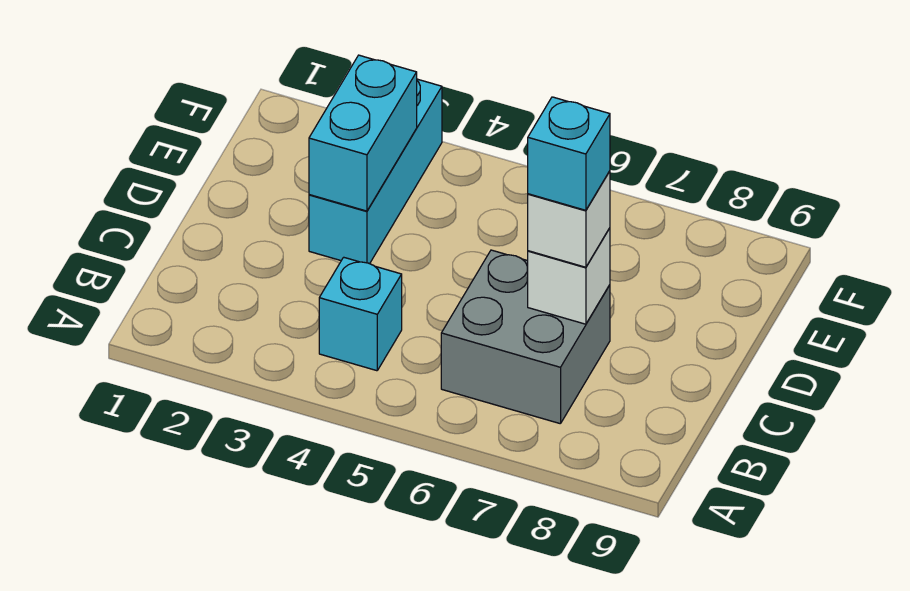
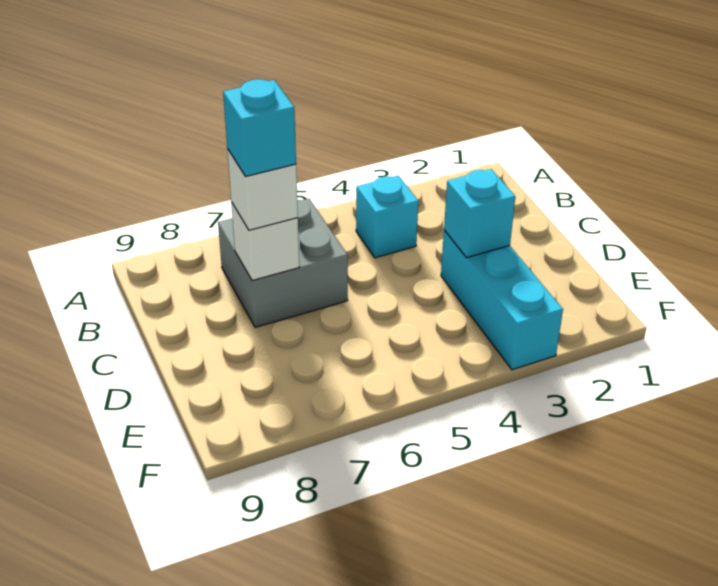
cyan 1x2 brick [309,55,417,211] -> cyan 1x1 brick [444,169,515,258]

